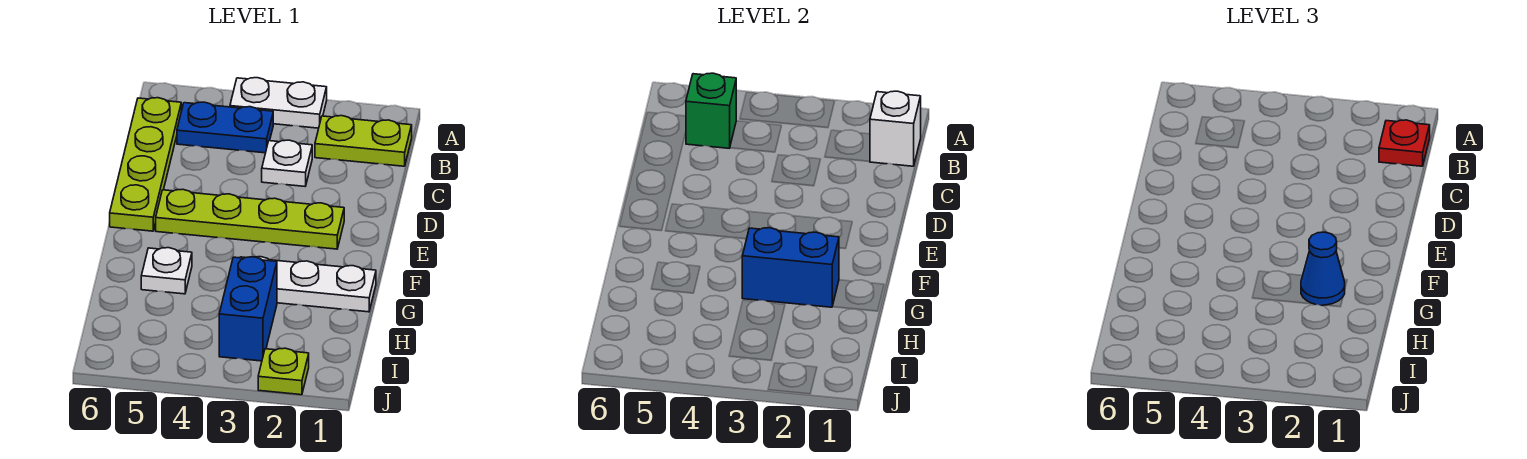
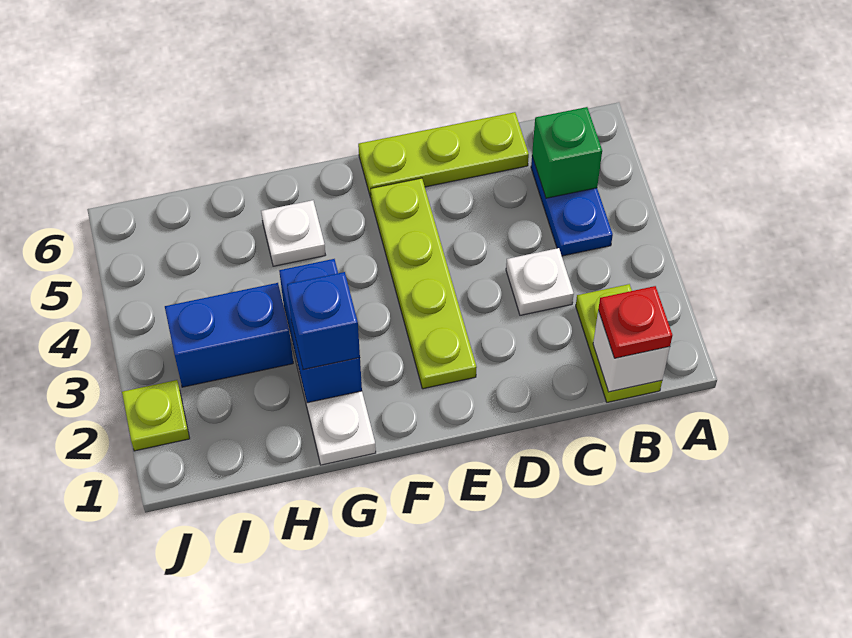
white 1x2 plate [230,78,327,128] -> none
lime 1x4 plate [110,98,181,231] -> lime 1x3 plate [358,112,529,198]
blue 1x1 cone [1301,232,1345,305] -> blue 1x1 brick [287,272,360,370]

